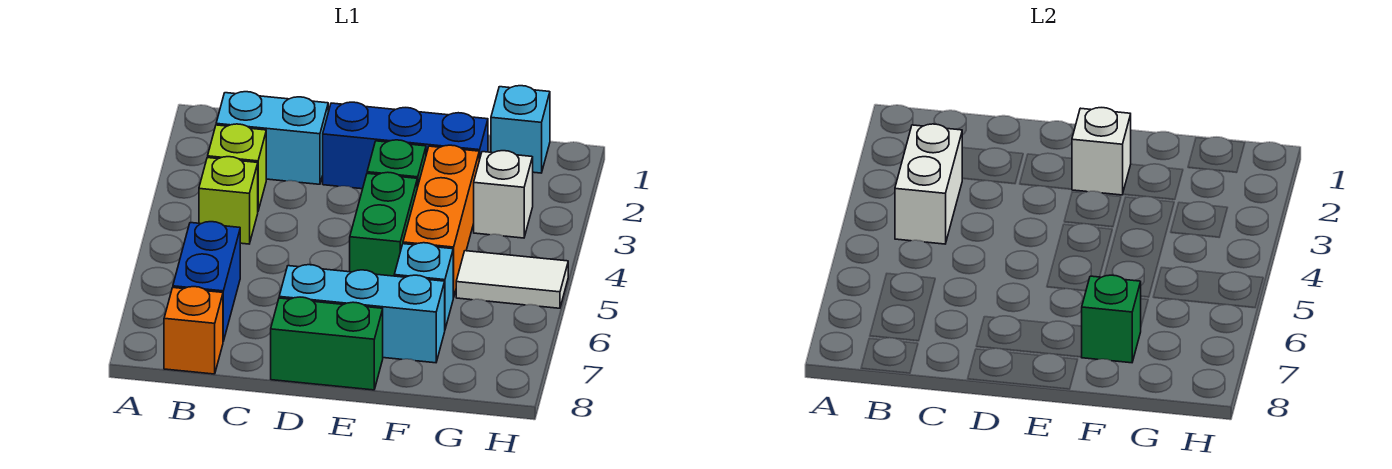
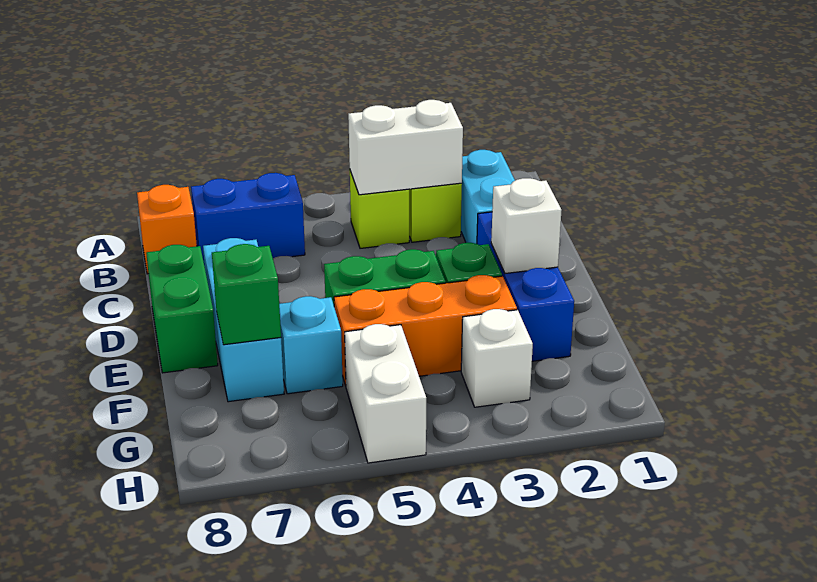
cyan 1x1 brick [491,86,550,173] -> none
white 1x2 tile [456,251,568,308] -> white 1x2 brick [345,324,426,463]

